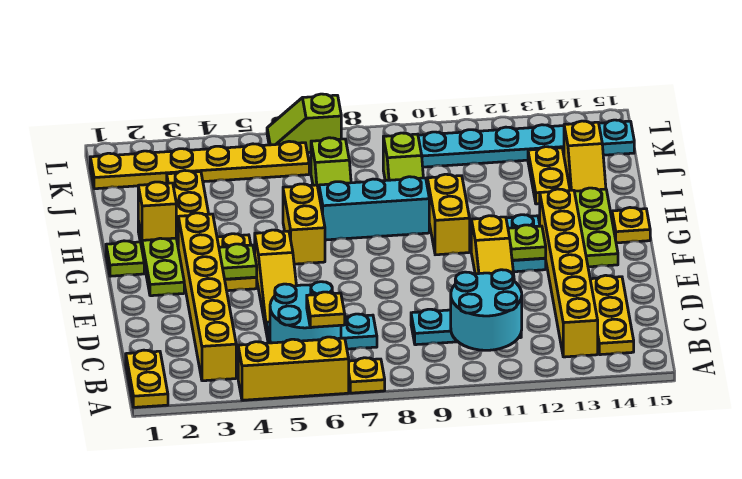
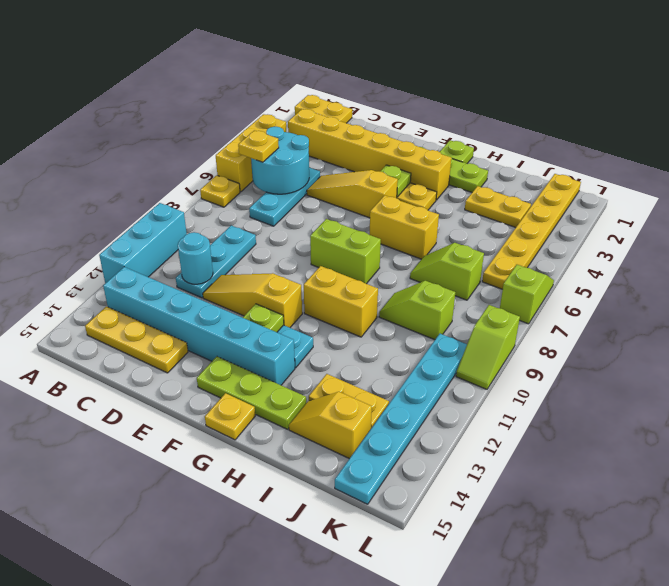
cyan 2x2 round brick [451,270,522,350] -> cyan 1x1 round brick [178,232,213,284]
yellow 1x6 brick [540,189,598,357] -> cyan 1x6 brick [103,267,295,385]
none -> lime 1x2 brick [310,219,381,284]
yellow 1x1 brick [138,182,176,240] -> none
cyan 1x3 brick [319,177,429,240] -> cyan 1x3 brick moved to [99,203,187,283]
none -> lime 1x2 slope [456,305,520,389]

